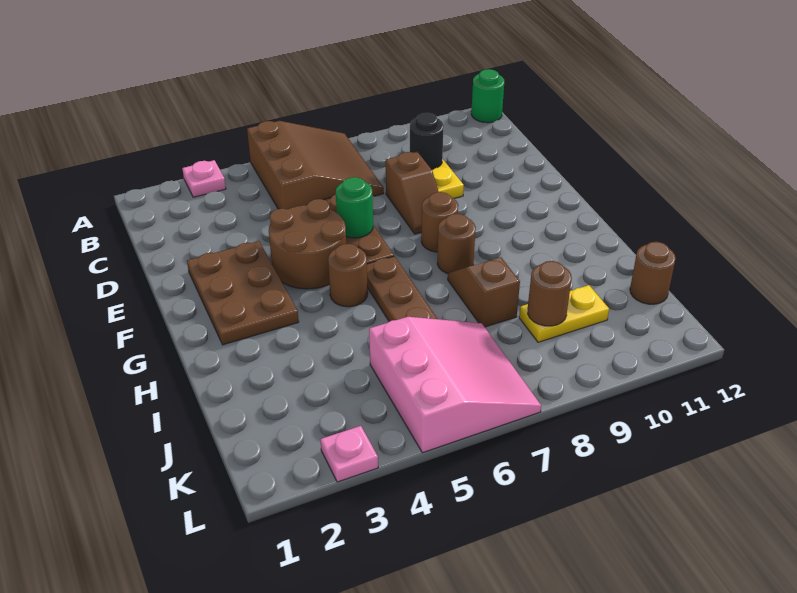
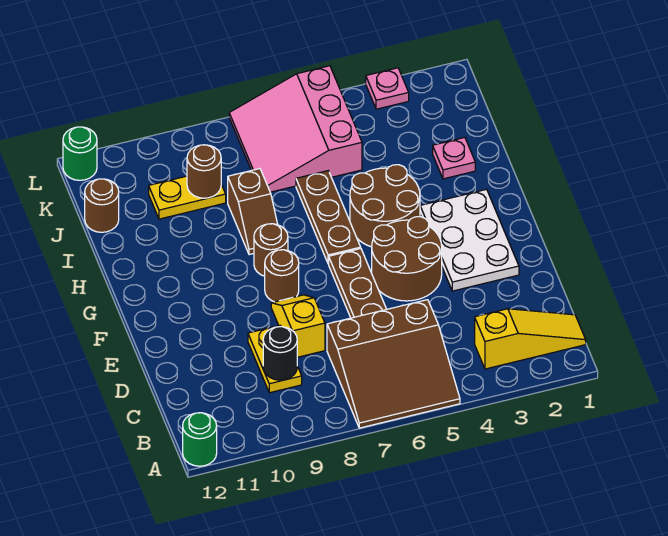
pink 1x1 plate [182,160,226,197] -> pink 1x1 plate moved to [433,138,475,179]
brown 3x3 slope [247,121,384,209] -> brown 3x3 slope turned to [327,300,460,428]
none -> yellow 1x3 slope [475,309,586,369]
brown 1x2 slope [386,152,439,234] -> yellow 1x2 slope [271,295,325,357]
brown 2x3 plate [187,241,299,345] -> white 2x3 plate [420,189,519,291]
green 1x1 round brick [336,177,373,238] -> green 1x1 round brick moved to [63,127,97,180]
brown 1x1 round brick [328,244,368,307] -> brown 2x2 round brick [350,165,420,247]

